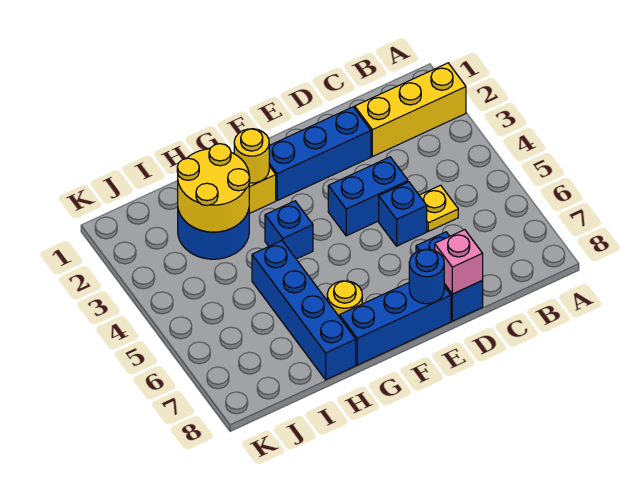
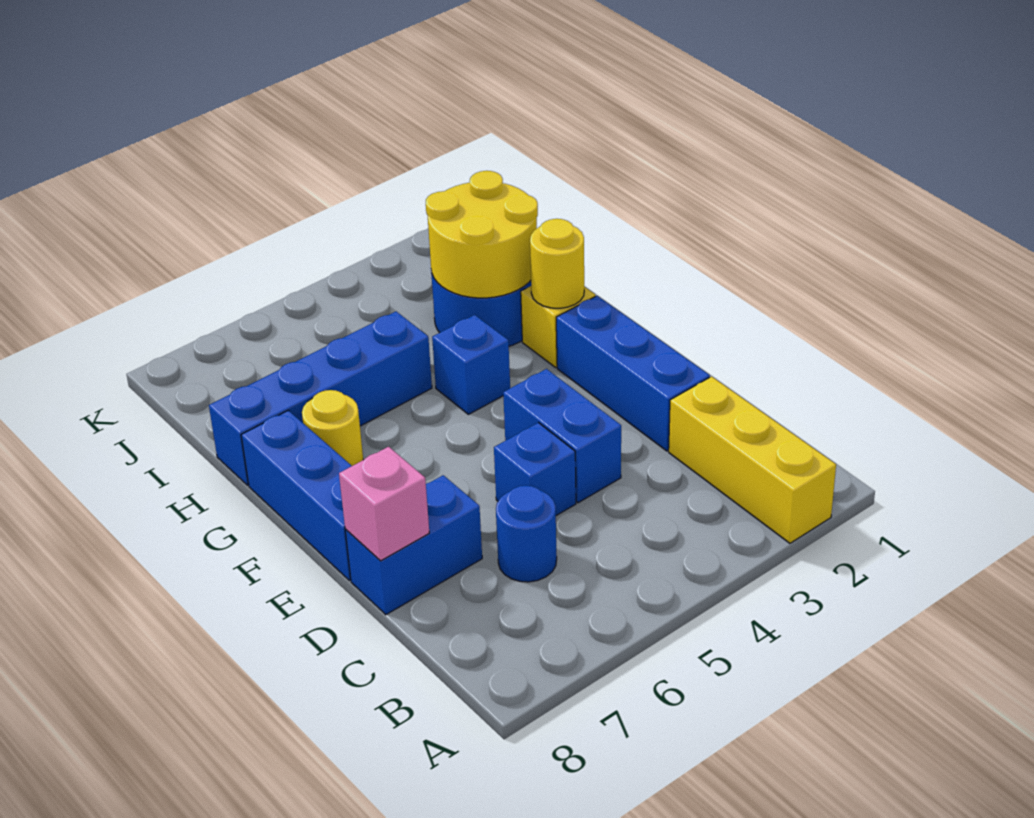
yellow 1x1 plate [419,185,458,231] -> none
blue 1x1 round brick [409,249,444,304] -> blue 1x1 round brick moved to [496,485,557,582]

